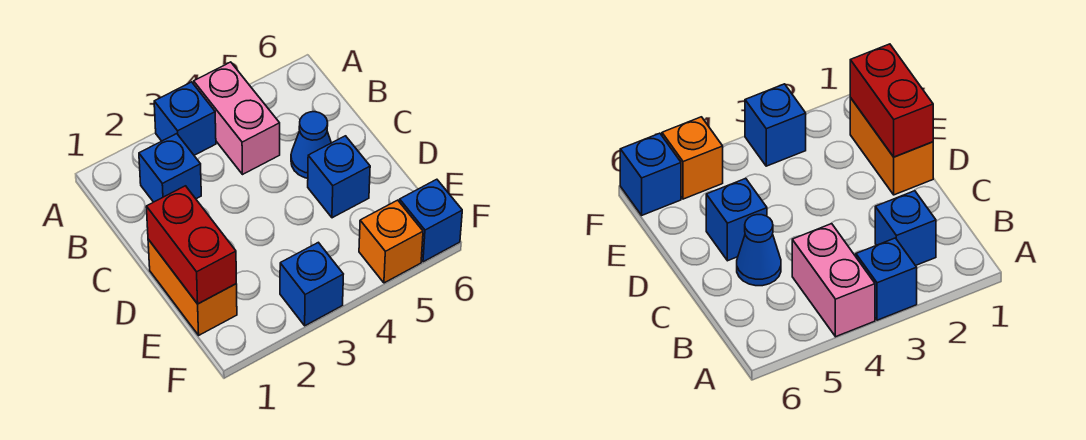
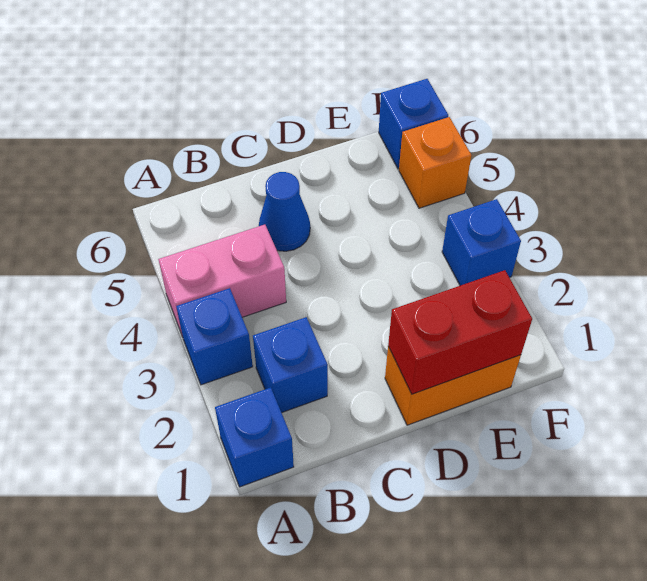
blue 1x1 brick [308,136,370,218] -> blue 1x1 brick moved to [215,387,294,487]

